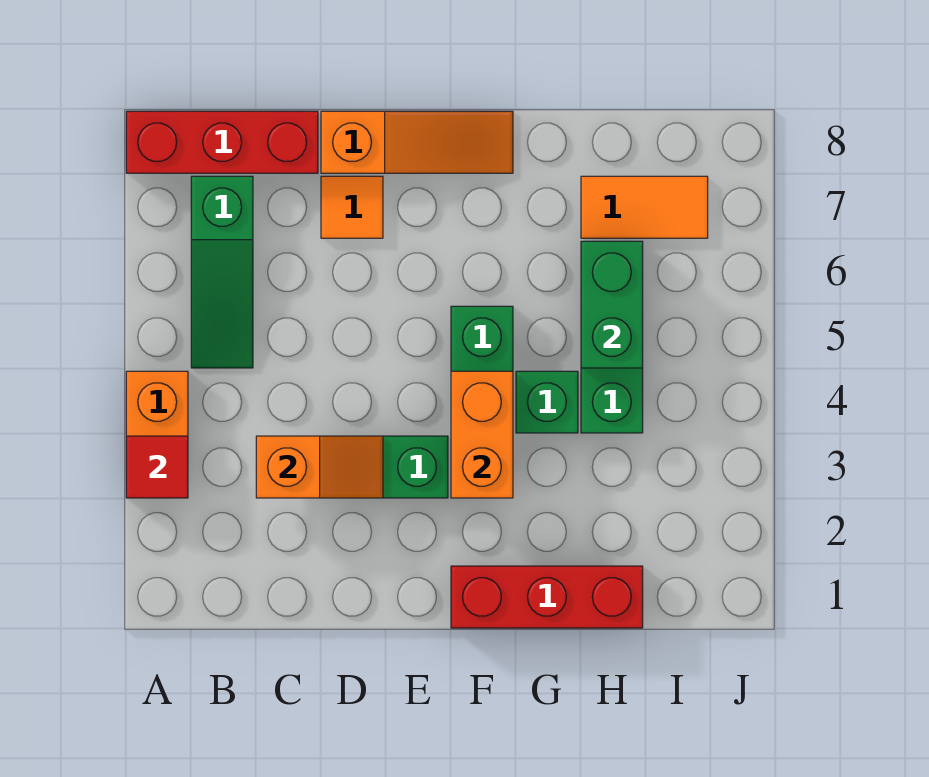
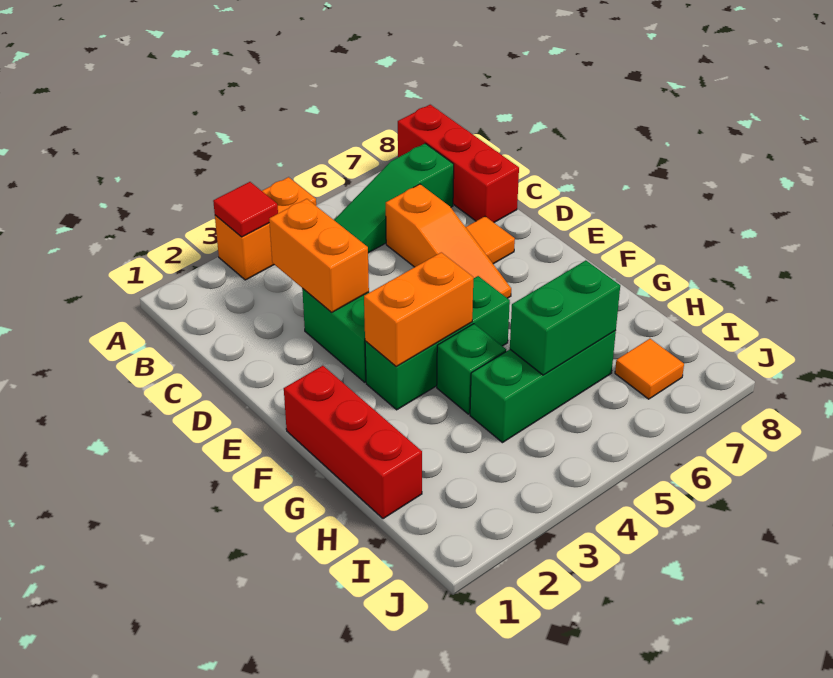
orange 1x2 slope [256,436,383,498] -> orange 1x2 brick [269,199,369,312]
orange 1x3 slope [321,111,513,173] -> orange 1x3 slope moved to [386,184,511,298]
orange 1x2 tile [581,176,708,238] -> orange 1x1 tile [615,339,684,399]

